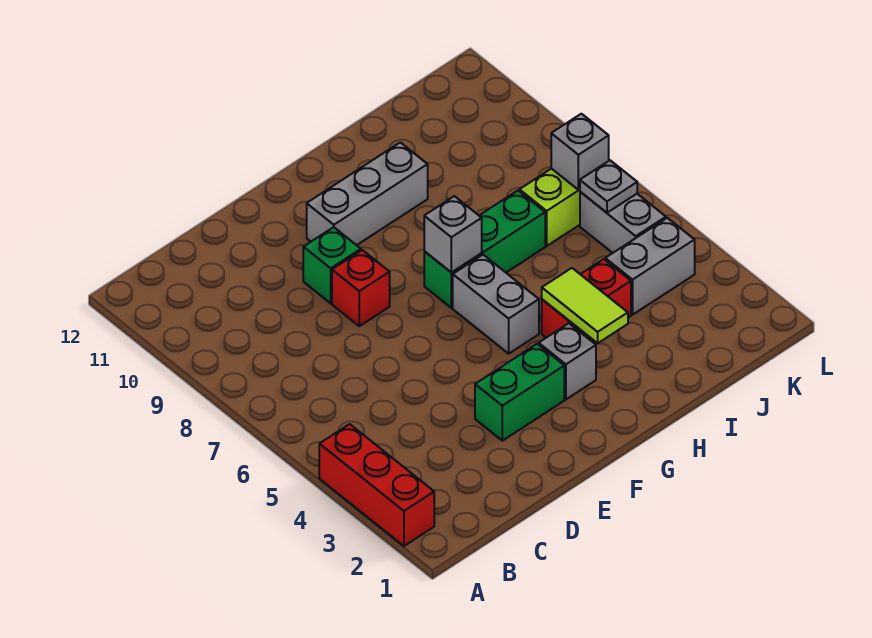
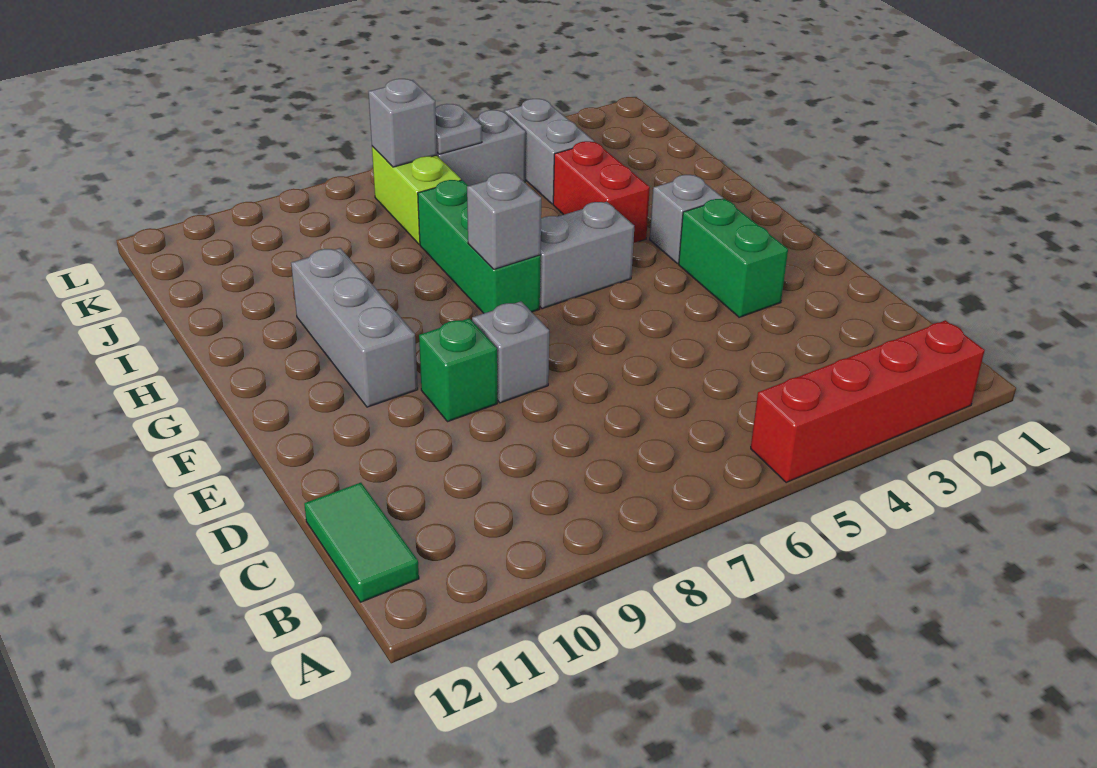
red 1x3 brick [319,424,434,546] -> red 1x4 brick [751,320,985,483]
none -> green 1x2 tile [304,483,419,602]
red 1x1 brick [332,250,390,326] -> grey 1x1 brick [472,301,549,403]
lime 1x2 tile [542,268,628,343] -> none

